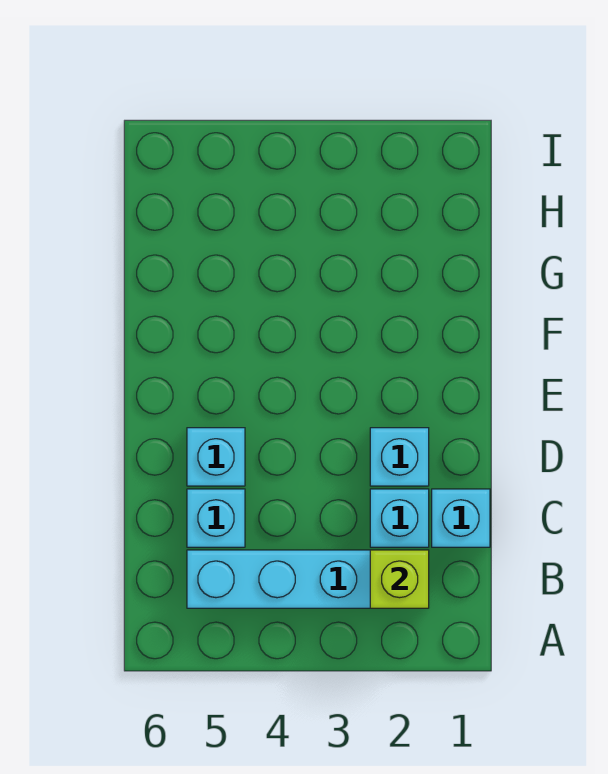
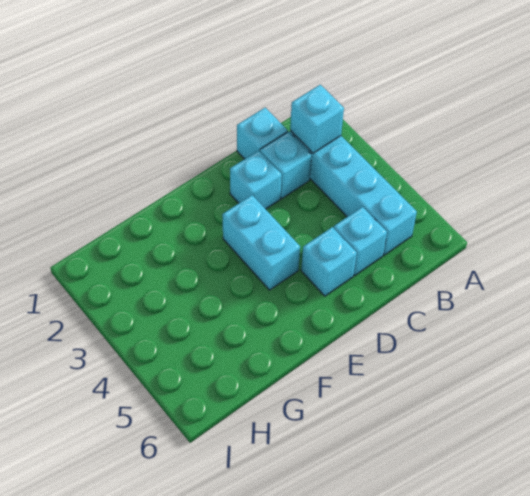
lime 1x1 brick [370,550,429,608] -> cyan 1x1 brick [290,85,344,153]
none -> cyan 1x2 brick [222,195,300,290]

